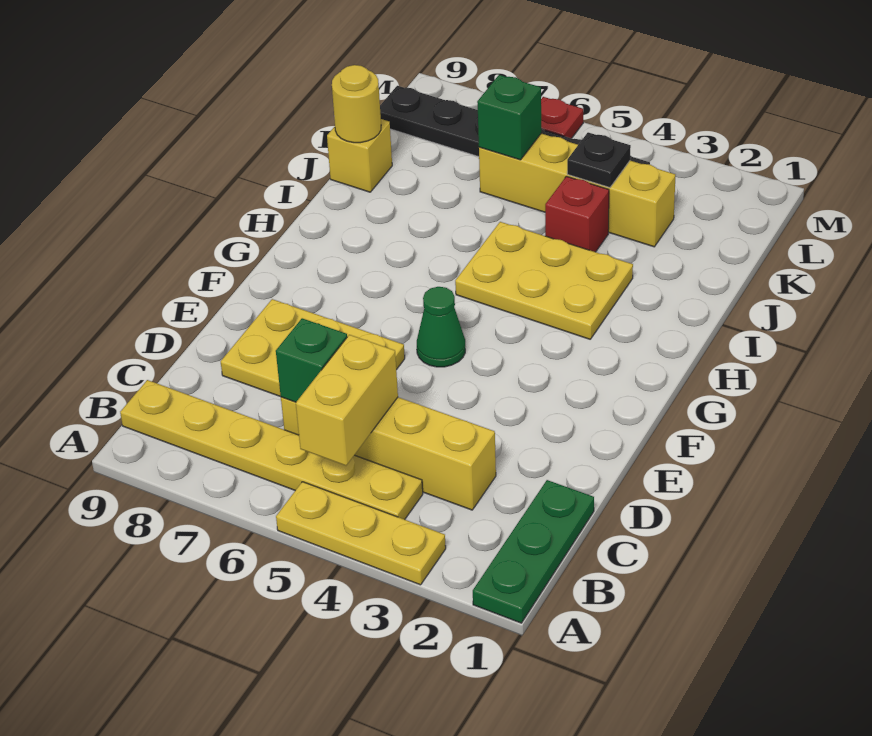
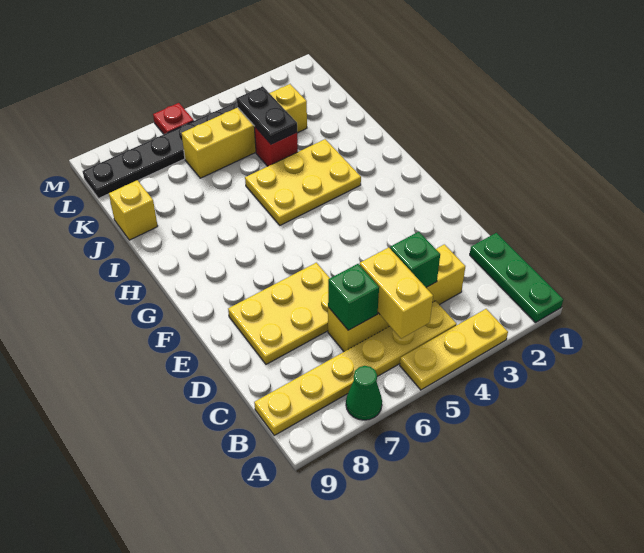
green 1x1 cone [417,287,465,367] -> green 1x1 cone moved to [346,366,382,420]
yellow 1x1 round brick [332,65,381,143] -> none
black 1x1 plate [567,132,631,187] -> black 1x2 plate [237,86,297,144]
green 1x1 brick [477,75,541,160] -> green 1x1 brick moved to [390,232,440,287]

